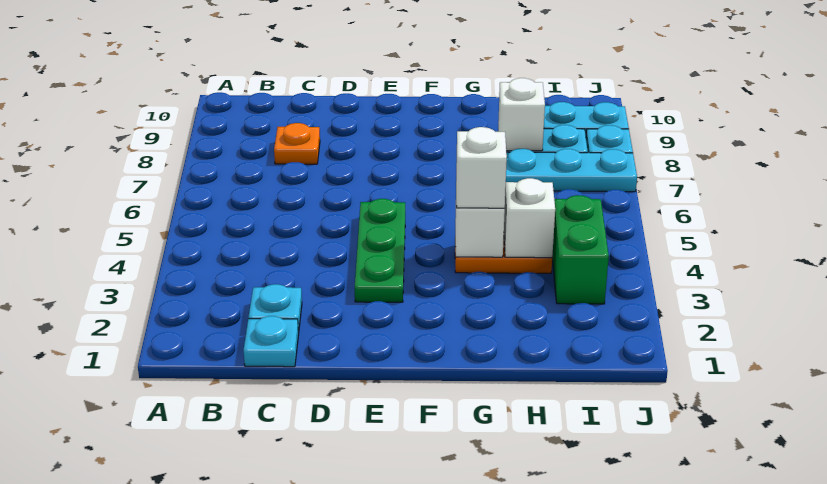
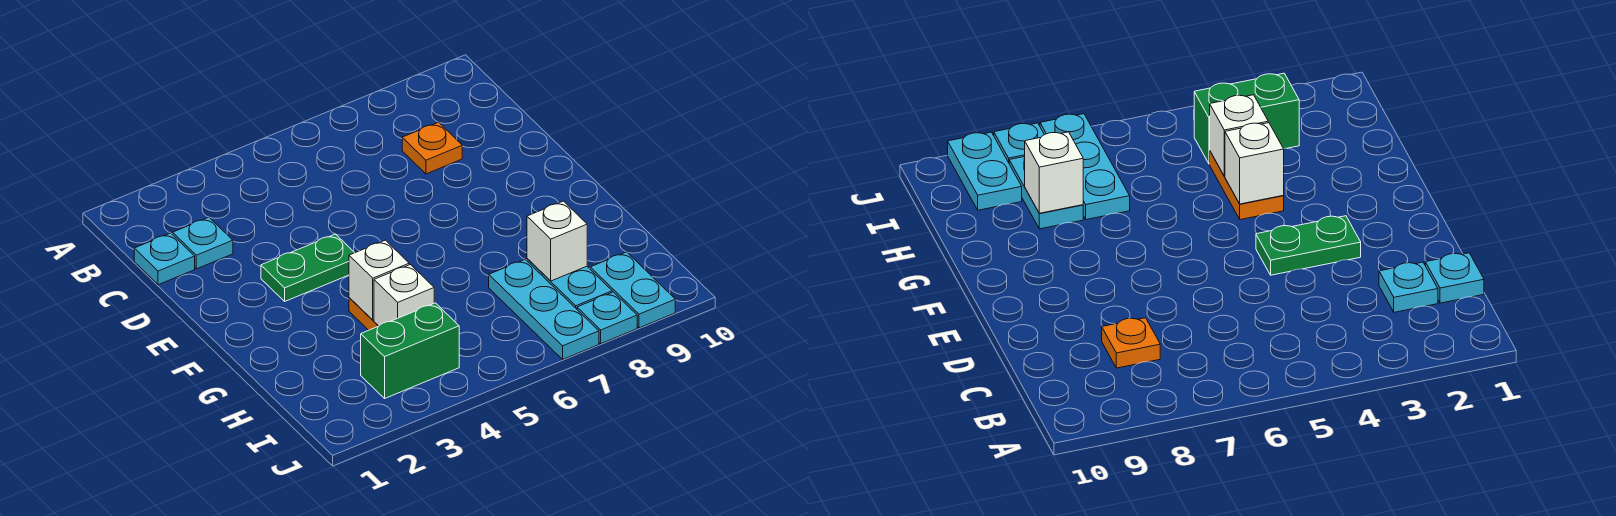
green 1x3 plate [355,199,405,302] -> green 1x2 plate [261,234,355,301]
white 1x1 brick [456,127,507,208] -> none

